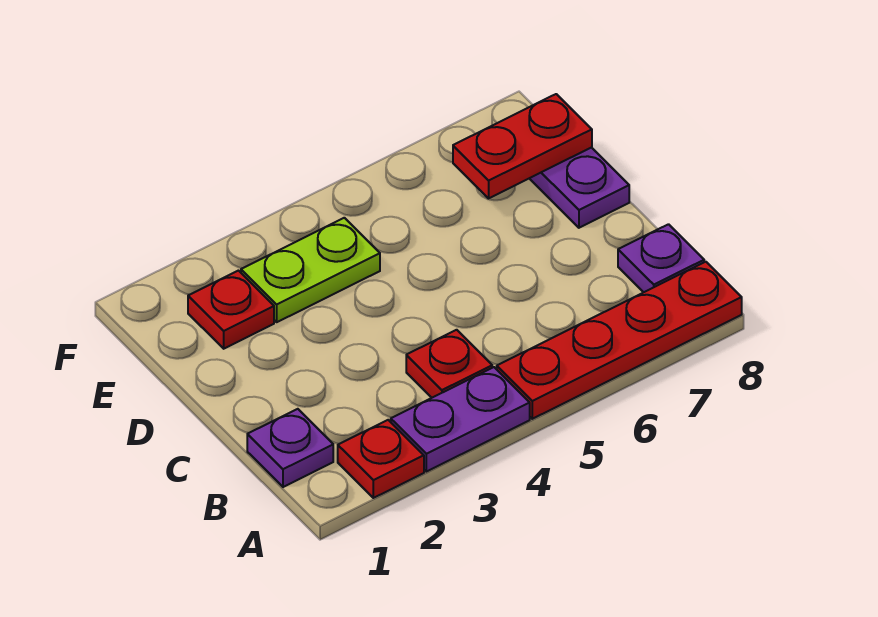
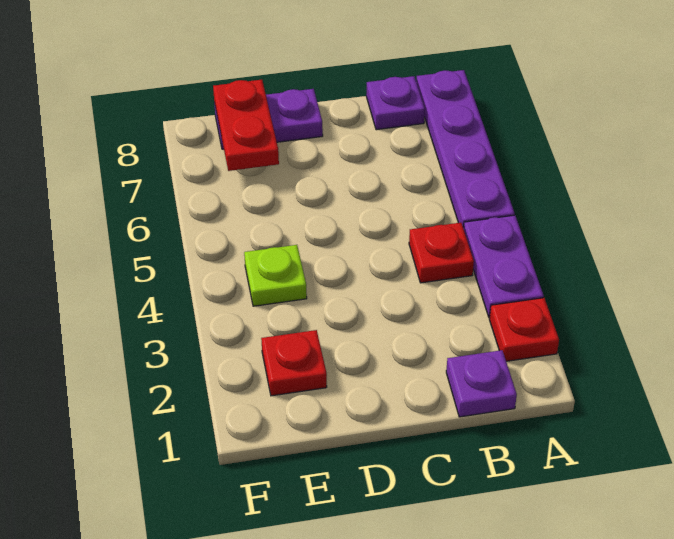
red 1x4 plate [497,262,742,419] -> purple 1x4 plate [416,70,515,228]
lime 1x2 plate [241,218,380,322] -> lime 1x1 plate [244,245,307,306]

